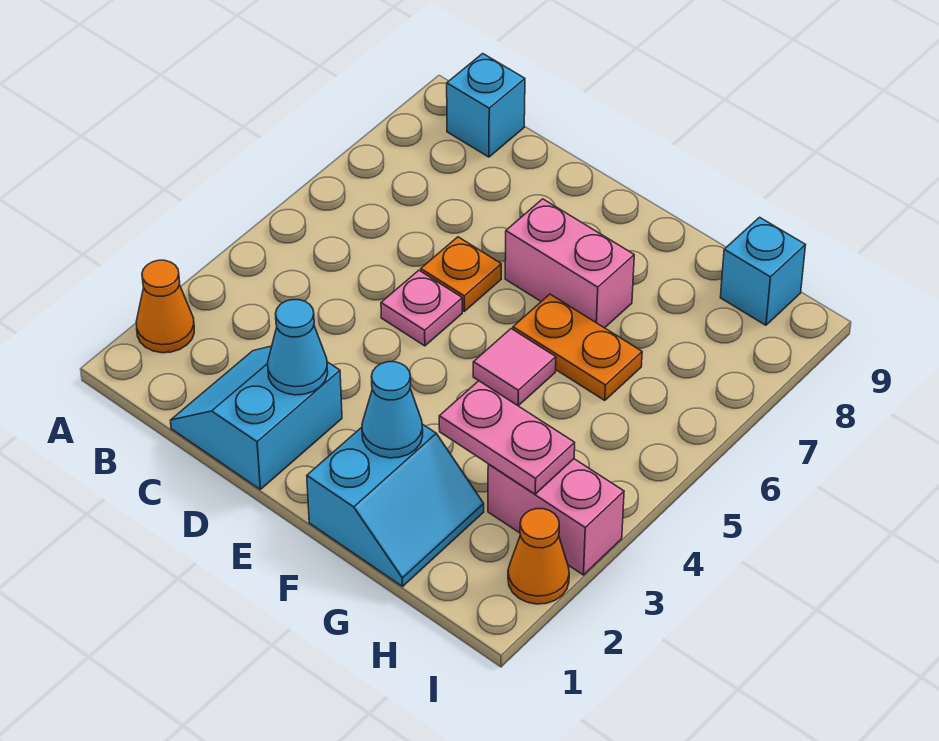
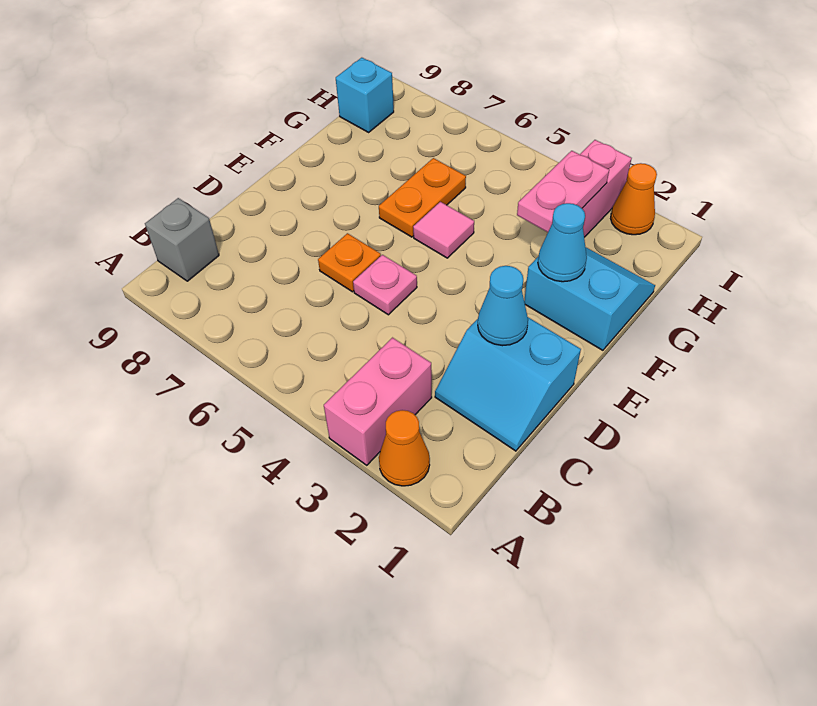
cyan 1x1 brick [447,54,525,157] -> grey 1x1 brick [145,198,219,281]
pink 1x2 brick [505,199,634,328] -> pink 1x2 brick moved to [324,338,432,465]

